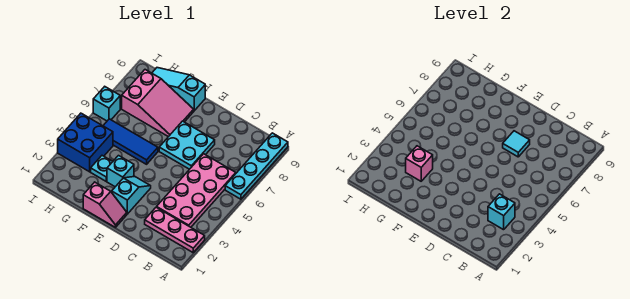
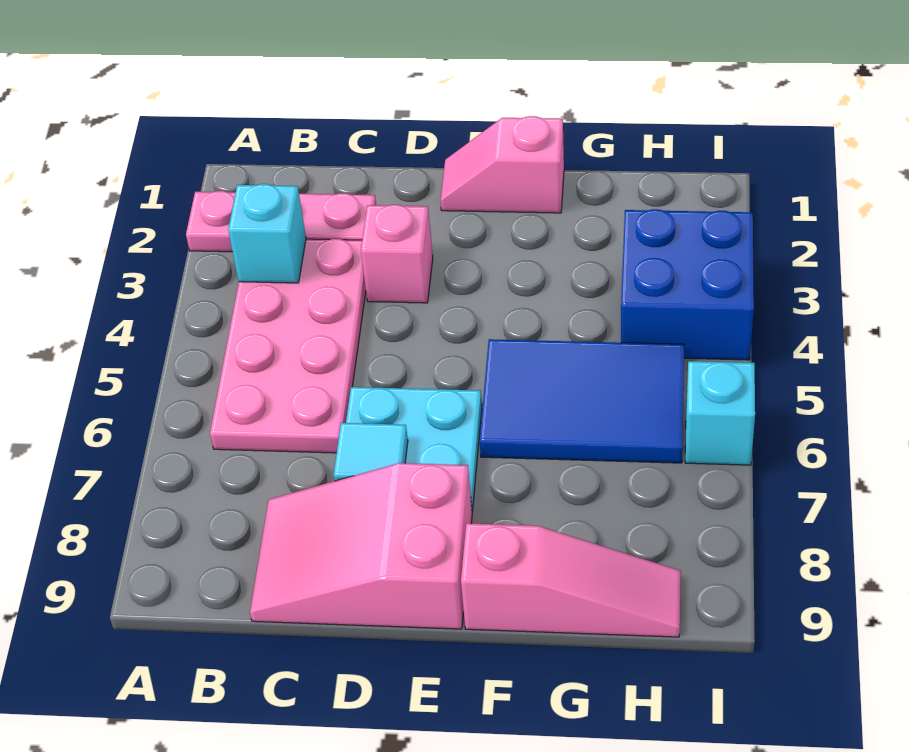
cyan 1x4 plate [225,133,288,199] -> none
cyan 1x2 slope [112,177,151,214] -> none
cyan 1x1 brick [107,156,134,187] -> none
blue 1x3 tile [103,119,158,164] -> blue 2x3 tile [480,339,684,463]
pink 2x3 slope [122,70,194,137] -> pink 2x3 slope moved to [250,463,472,629]
cyan 1x3 slope [152,68,205,111] -> pink 1x3 slope [461,523,681,637]
cyan 1x1 plate [91,156,113,181] -> none
pink 1x1 brick [406,146,433,181] -> pink 1x1 brick moved to [361,205,433,303]

